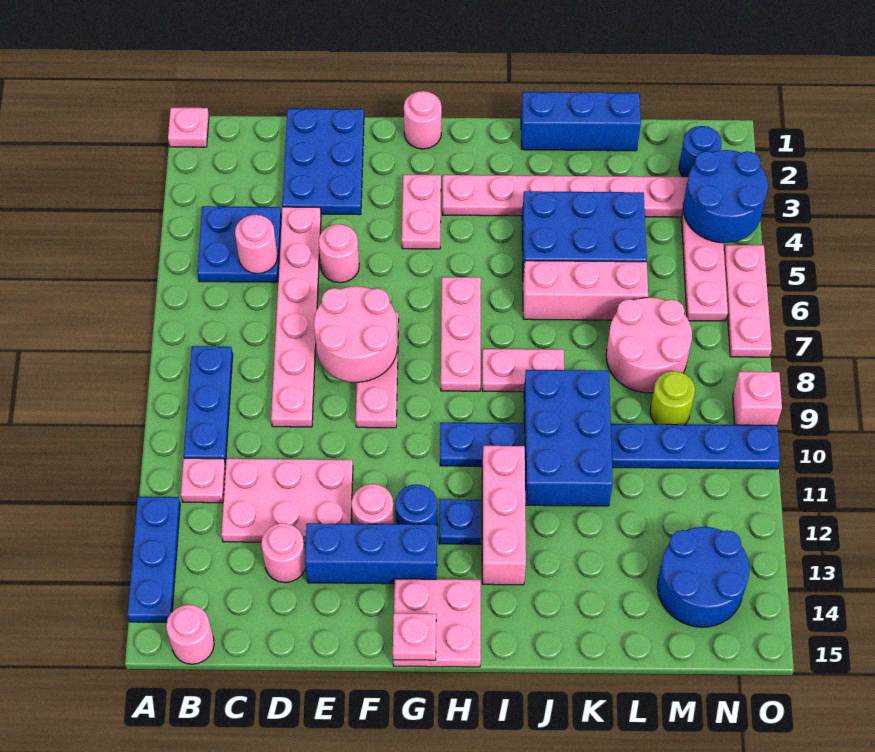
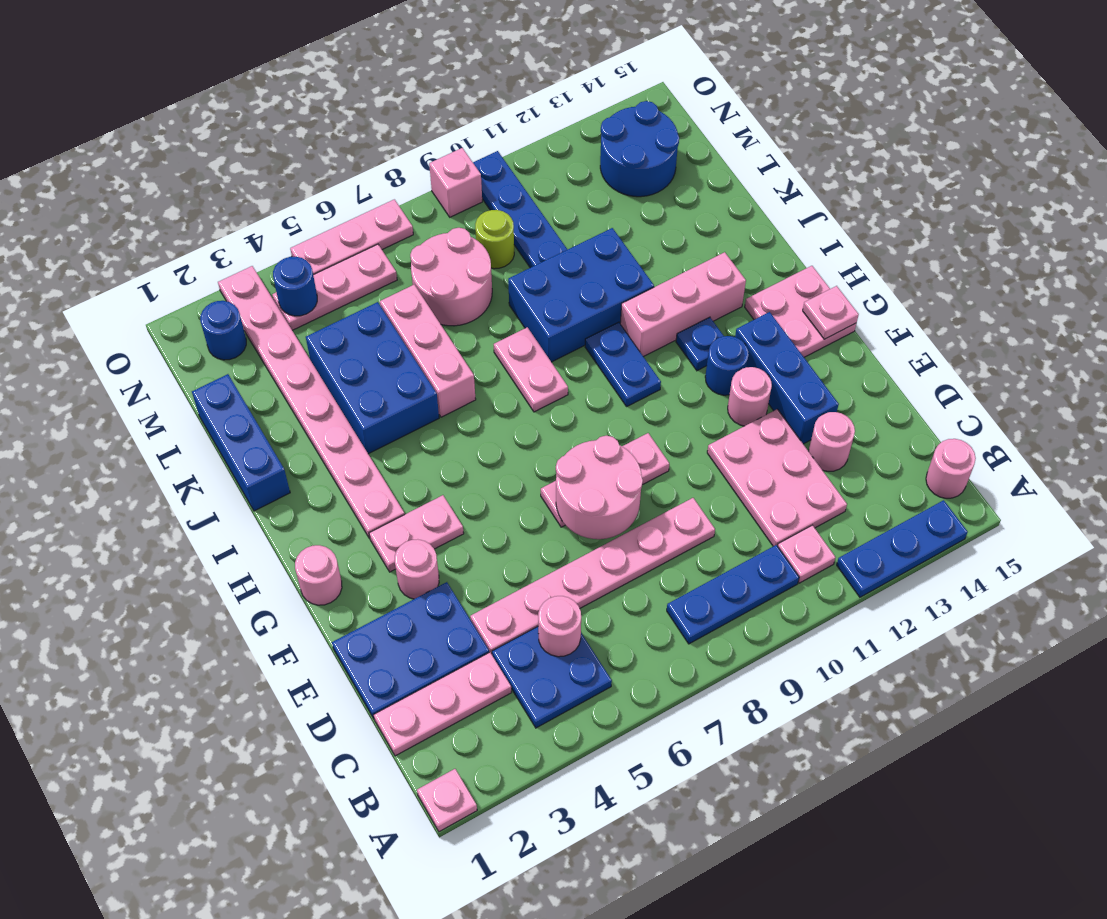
pink 1x1 round brick [319,224,359,283] -> pink 1x1 round brick moved to [395,539,439,599]
pink 1x3 plate [441,277,481,391] -> pink 1x3 plate moved to [374,652,512,756]
blue 2x2 round brick [683,150,768,243] -> blue 1x1 round brick [273,257,317,316]

